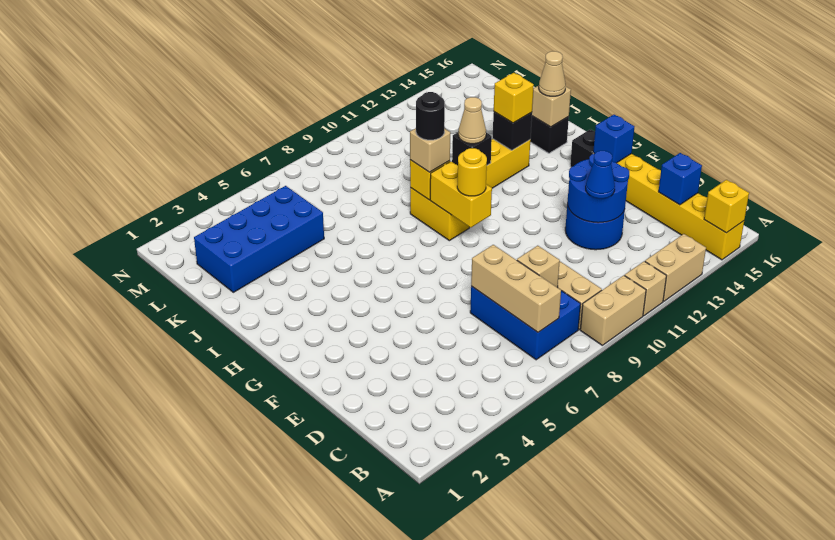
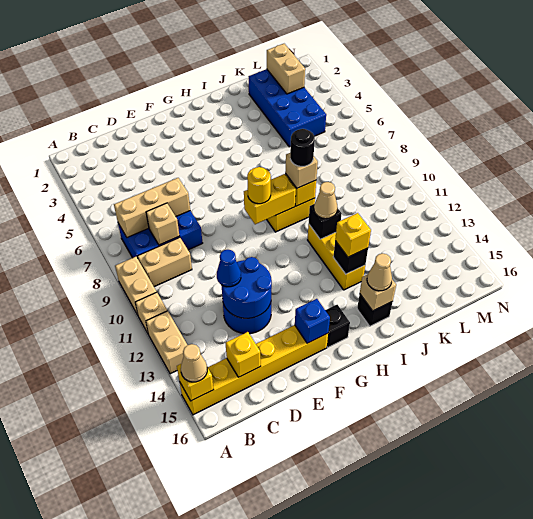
none -> tan 1x1 cone [181,344,207,382]
blue 1x1 brick [659,153,702,205] -> yellow 1x1 brick [226,332,261,377]
none -> tan 1x2 brick [267,44,305,94]

